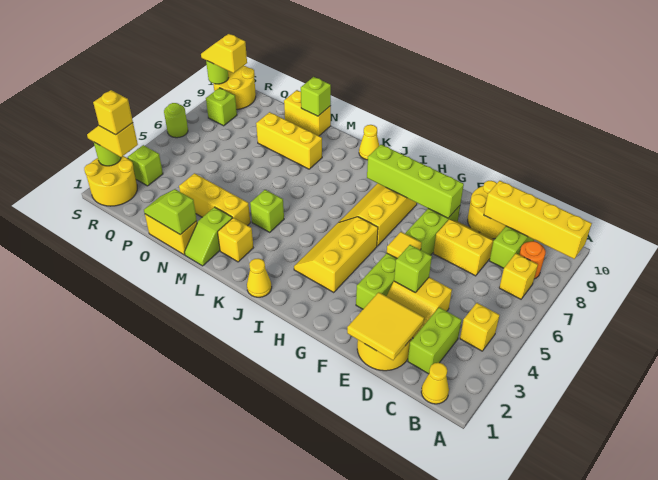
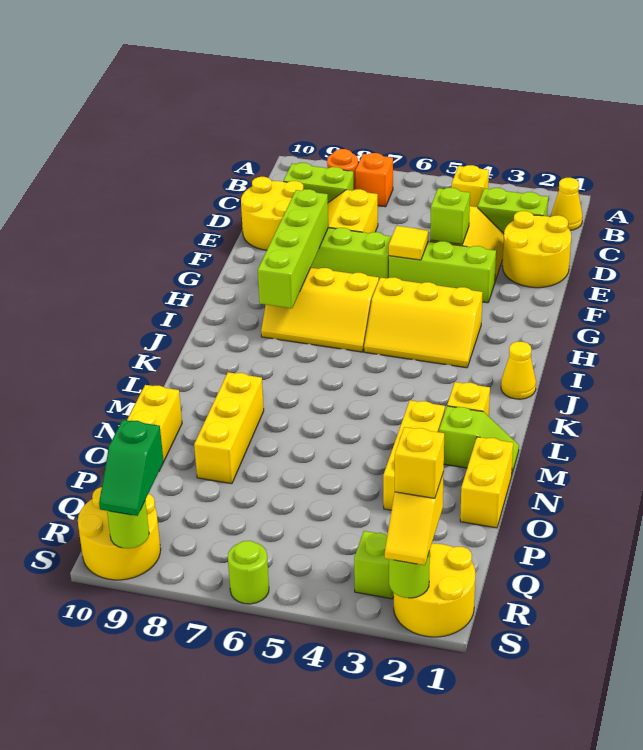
yellow 1x4 brick [484,181,592,259] -> none
yellow 1x1 brick [499,254,538,299] -> orange 1x1 brick [355,153,393,207]
yellow 2x2 tile [347,292,424,360] -> none
yellow 1x1 cone [359,125,379,160] -> none
lime 1x1 brick [250,190,284,232] -> none
lime 1x2 slope [144,189,197,235] -> none
lime 1x1 brick [301,77,331,116] -> none
lime 1x1 brick [206,88,237,126] -> none
yellow 1x2 slope [201,34,247,73] -> green 1x2 slope [99,420,164,516]

